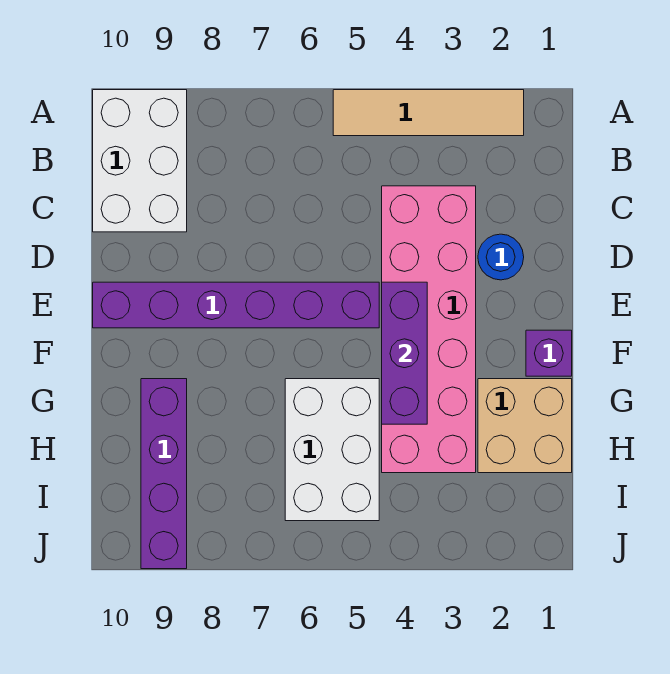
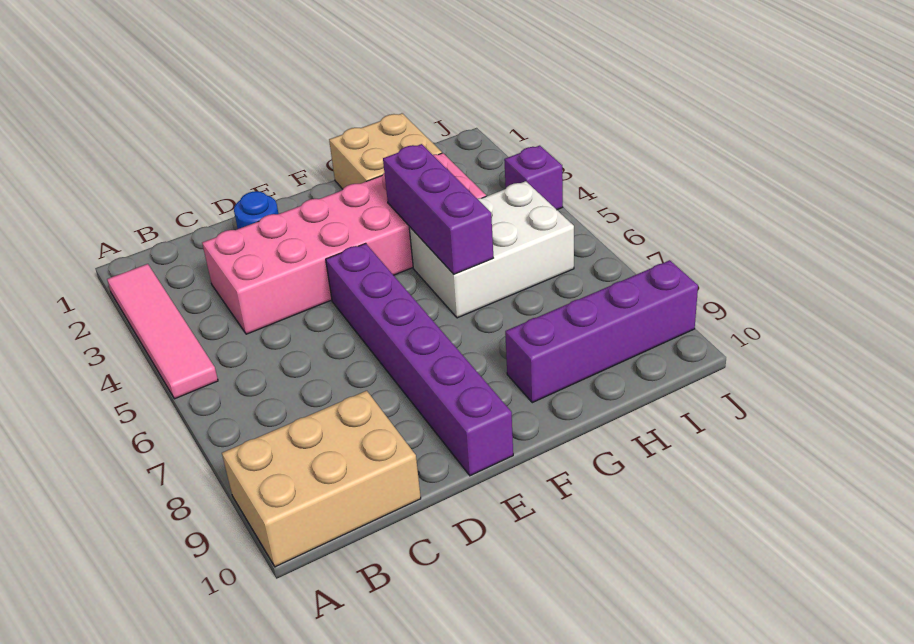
tan 1x4 tile [333,90,524,136] -> pink 1x4 tile [107,264,218,399]
white 2x3 brick [93,90,187,232] -> tan 2x3 brick [222,391,421,567]
purple 1x3 brick [382,282,427,424] -> purple 1x3 brick turned to [383,144,493,274]
purple 1x1 brick [526,330,572,376] -> purple 1x1 brick moved to [504,146,563,210]

